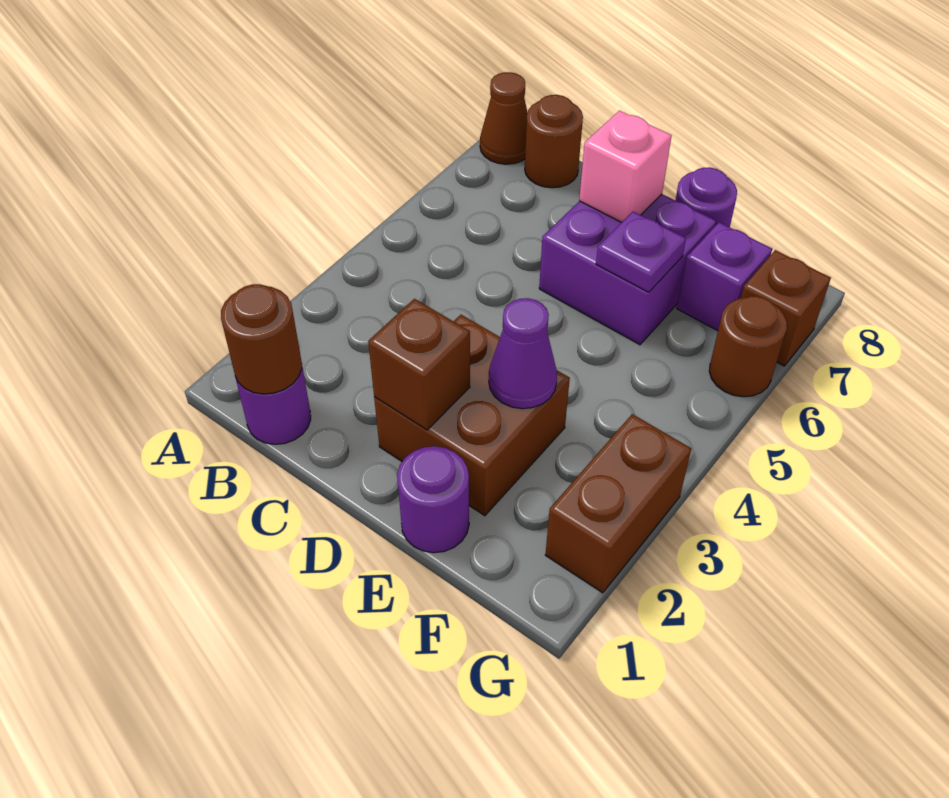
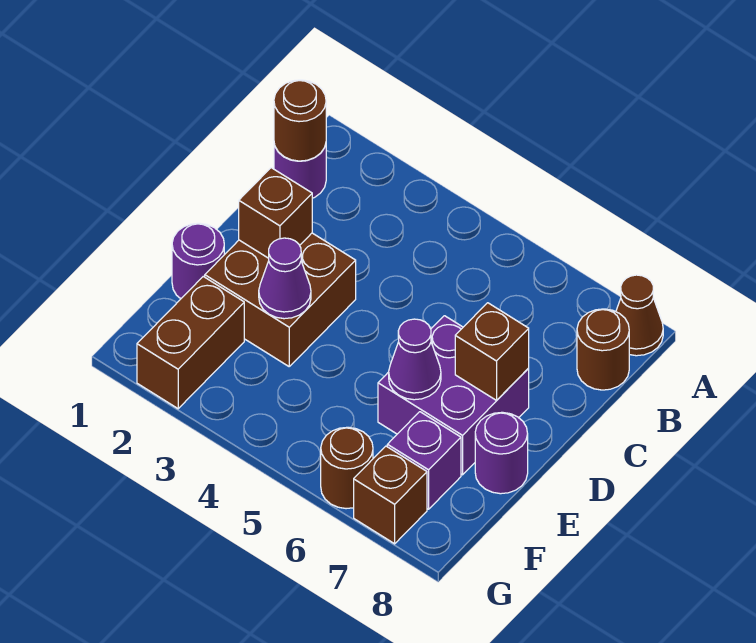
pink 1x1 brick [579,111,672,222] -> brown 1x1 brick [455,303,529,400]
purple 1x1 plate [596,211,686,292] -> purple 1x1 cone [389,319,441,400]
brown 1x2 brick [545,414,691,593] -> brown 1x2 brick turned to [137,277,244,409]

